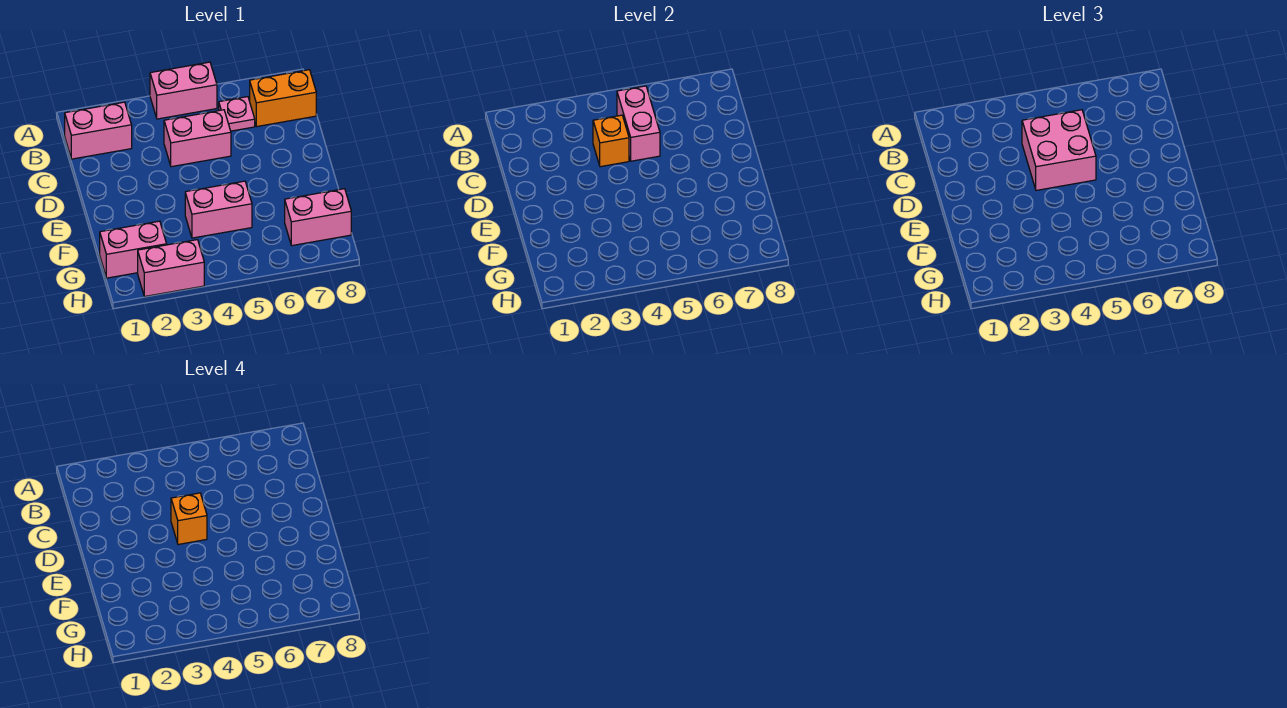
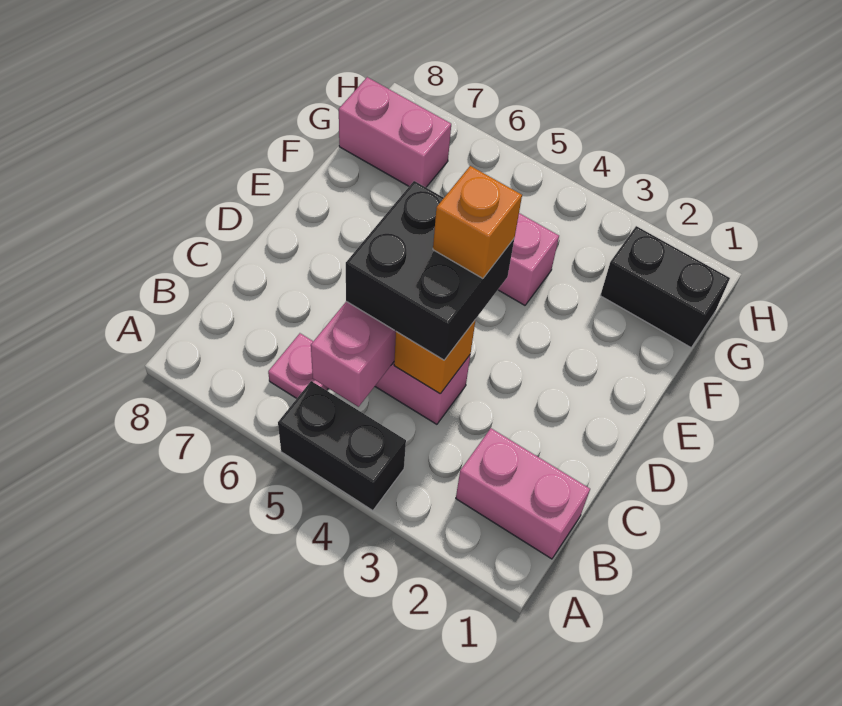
pink 1x2 brick [150,62,217,119] -> black 1x2 brick [278,381,406,511]
orange 1x2 brick [250,70,316,127] -> none
pink 2x2 brick [1022,110,1096,190] -> black 2x2 brick [346,181,514,360]
pink 1x2 brick [100,221,167,278] -> black 1x2 brick [600,226,730,348]
pink 1x2 brick [138,240,204,297] -> none

